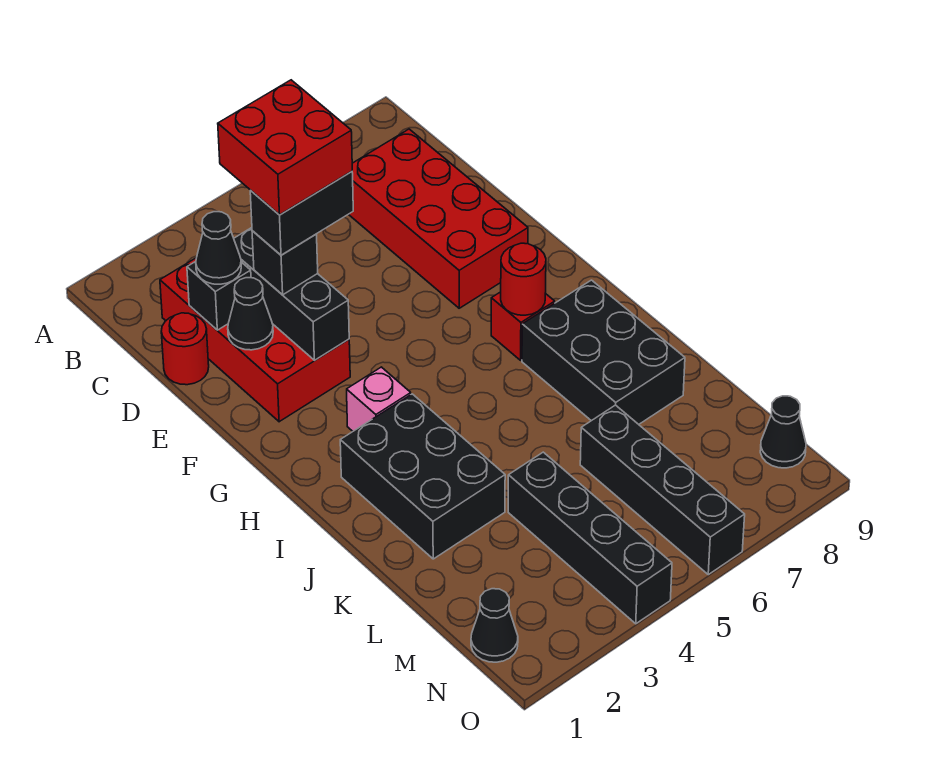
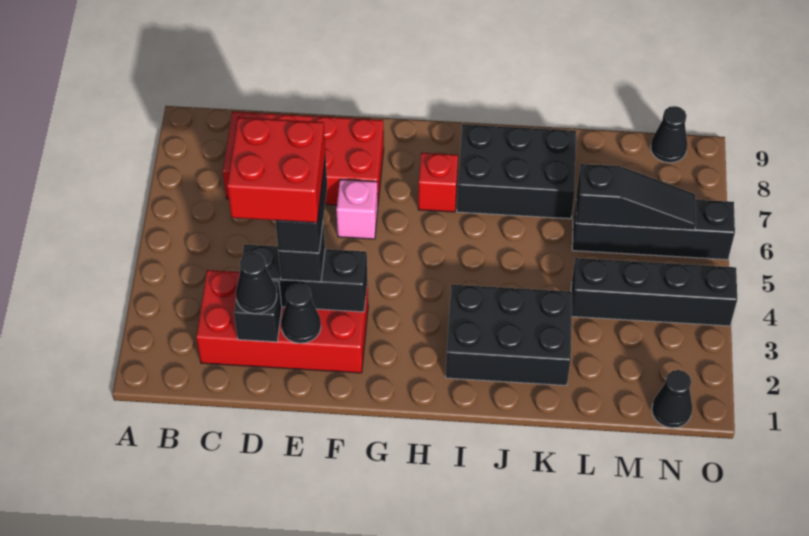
red 1x1 round brick [161,313,209,385] -> none
pink 1x1 brick [347,367,411,431] -> pink 1x1 brick moved to [336,179,378,239]
red 1x1 round brick [501,243,546,315] -> none
none -> black 1x3 slope [576,164,696,230]

